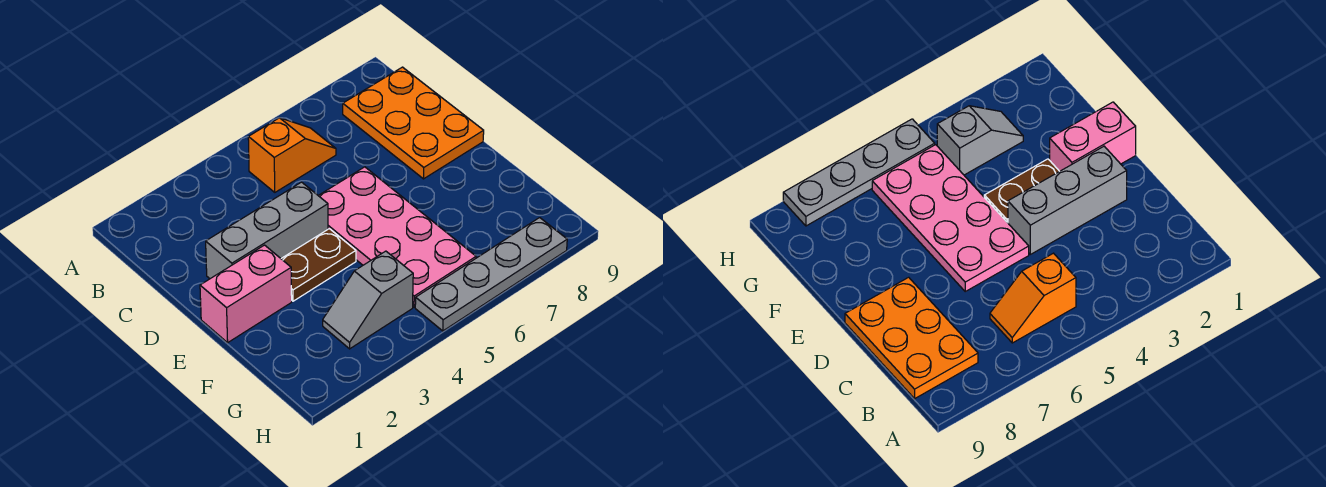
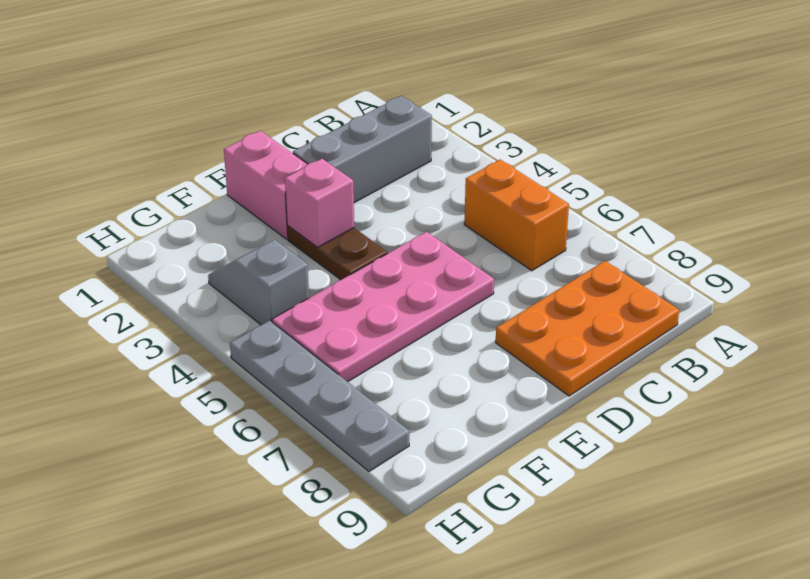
orange 1x2 slope [248,118,336,192] -> orange 1x2 brick [464,160,569,271]
grey 1x3 brick [206,182,328,279] -> grey 1x3 brick turned to [293,96,432,203]
none -> pink 1x1 brick [285,159,354,247]

